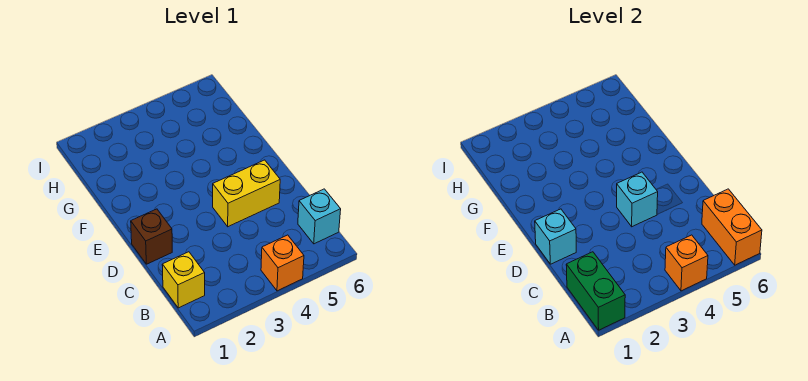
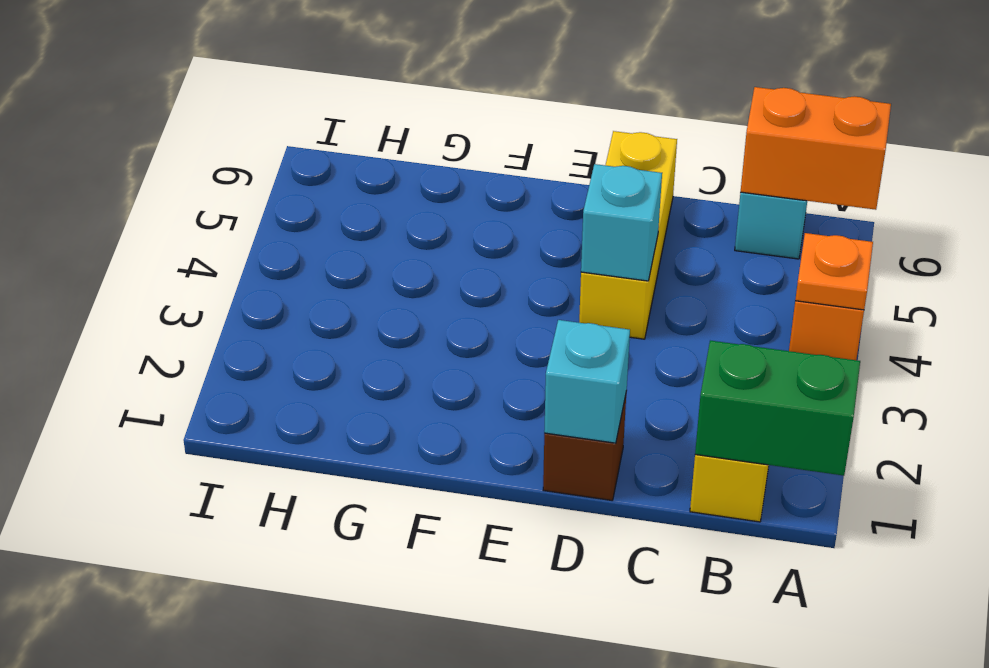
orange 1x1 brick [665,235,708,291] -> orange 1x1 plate [795,233,873,310]
yellow 1x2 brick [213,160,280,227] -> yellow 1x3 brick [579,131,677,339]

